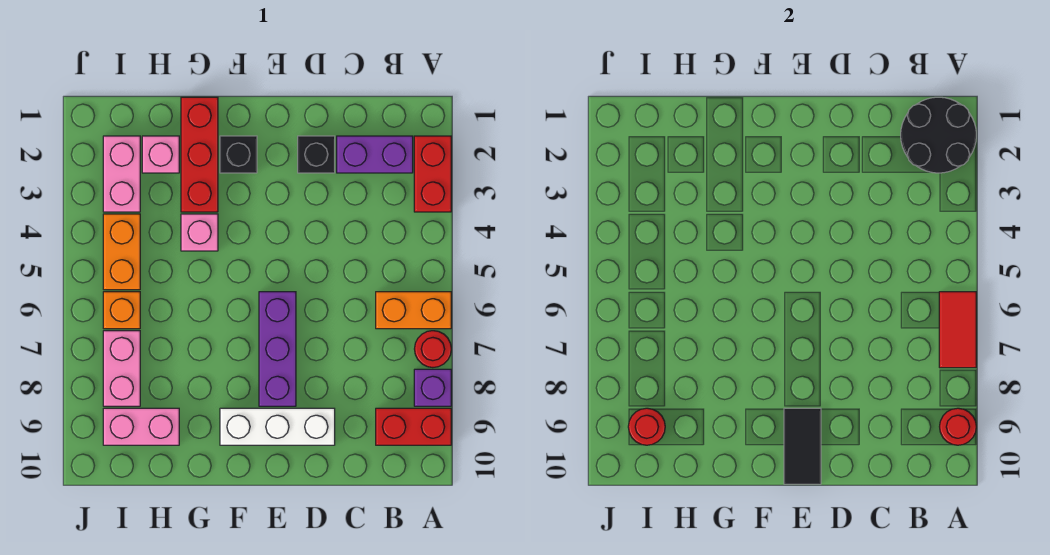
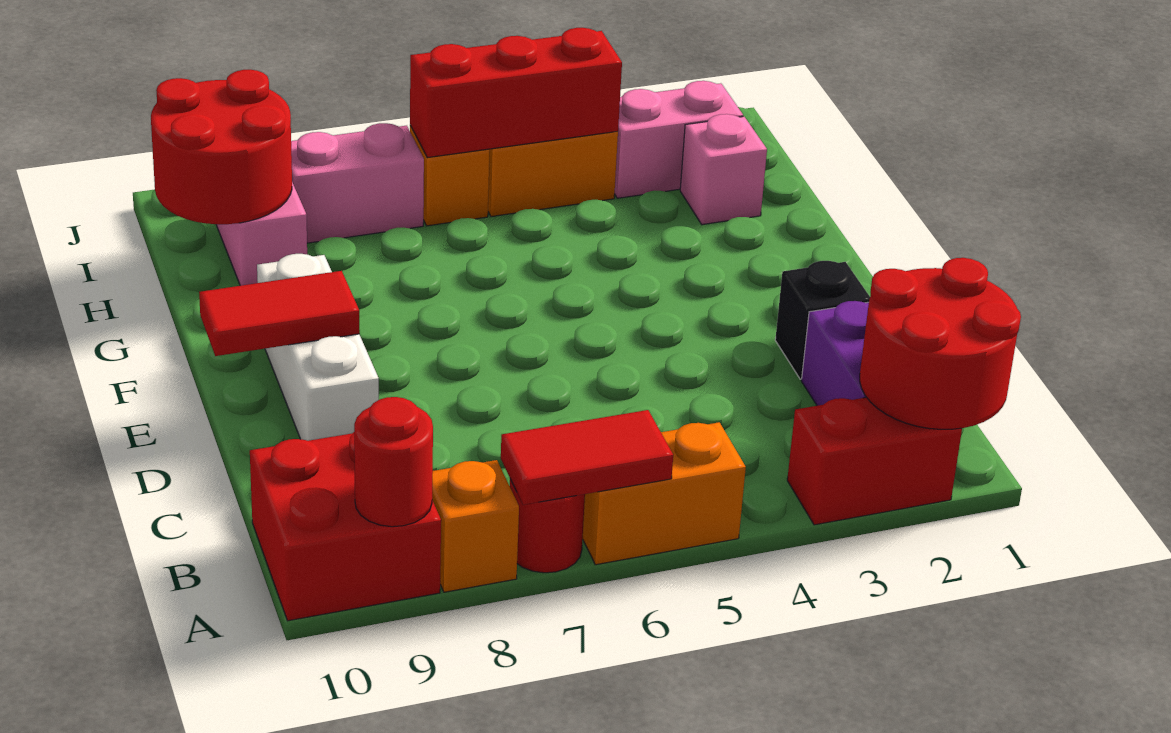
black 2x2 round brick [901,97,976,173] -> red 2x2 round brick [860,258,1021,429]
orange 1x2 brick [376,292,451,329] -> orange 1x2 brick turned to [583,422,746,565]
purple 1x1 brick [414,369,451,406] -> orange 1x1 brick [432,460,519,592]
red 1x2 brick [376,408,451,445] -> red 2x2 brick [250,432,441,621]
purple 1x3 brick [259,292,296,406] -> none
black 1x2 tile [784,408,821,484] -> red 1x2 tile [199,271,360,356]
black 1x1 brick [220,136,257,173] -> none
red 1x3 brick [181,97,218,212] -> red 1x3 brick moved to [410,28,622,158]
pink 1x1 brick [181,214,218,251] -> none
red 1x1 round brick [628,408,665,445] -> red 2x2 round brick [151,70,292,224]

